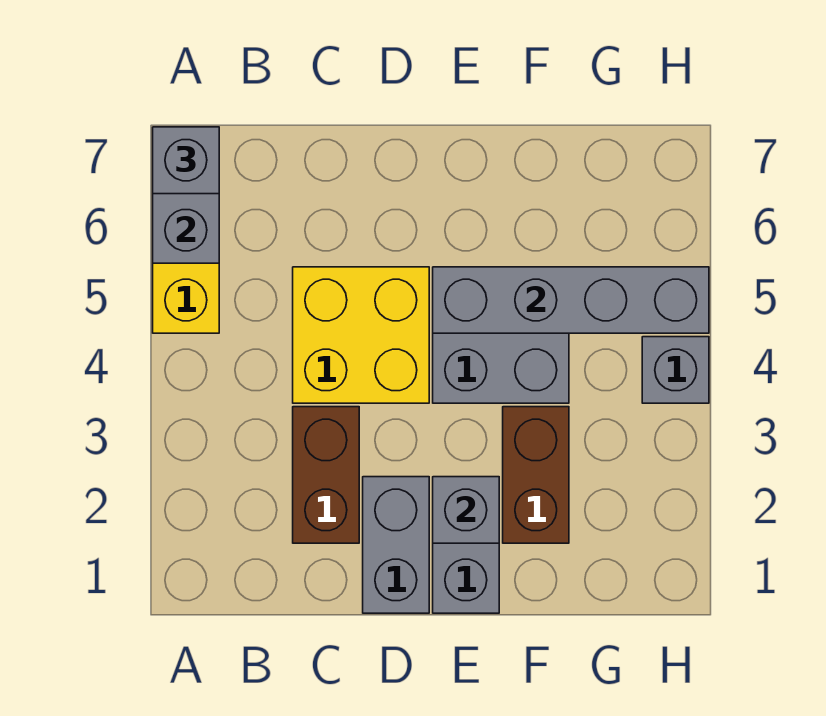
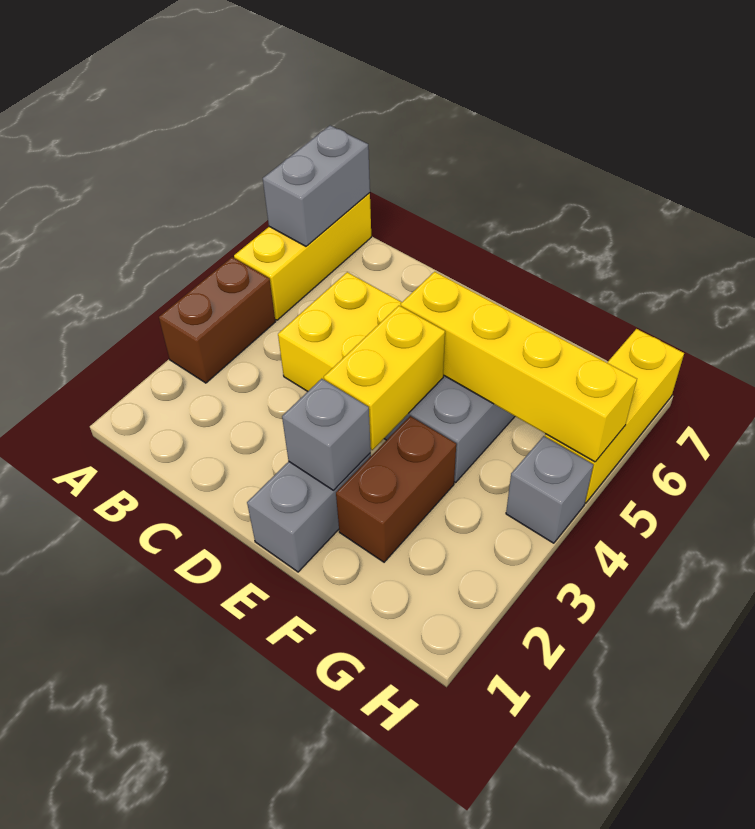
grey 1x1 brick [153,127,219,194] -> none
brown 1x2 brick [293,407,359,543] -> brown 1x2 brick moved to [159,257,275,383]
grey 1x2 brick [363,477,429,613] -> none
none -> yellow 1x2 brick [324,306,445,450]
grey 1x4 brick [433,267,709,333] -> yellow 1x4 brick [401,272,637,462]
none -> yellow 1x3 brick [545,329,684,503]

